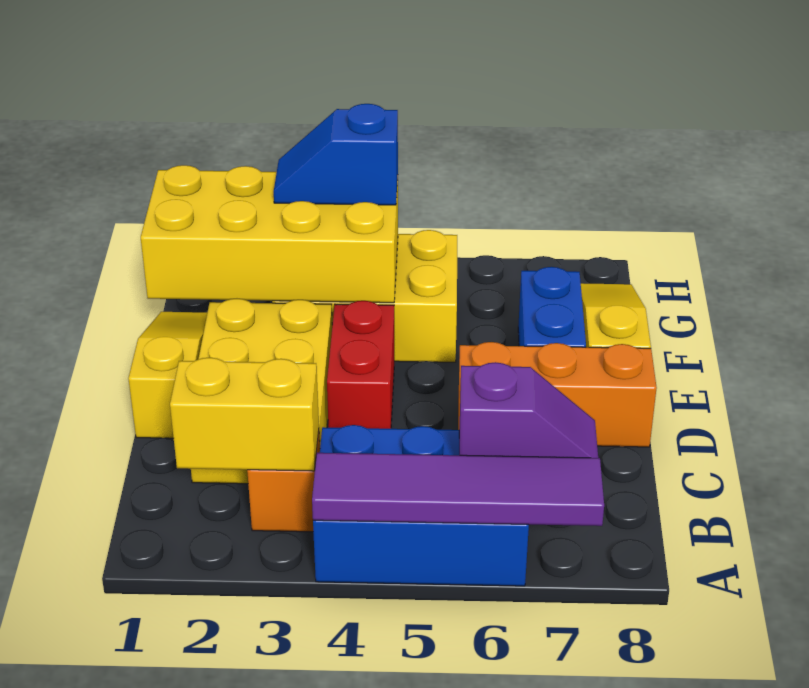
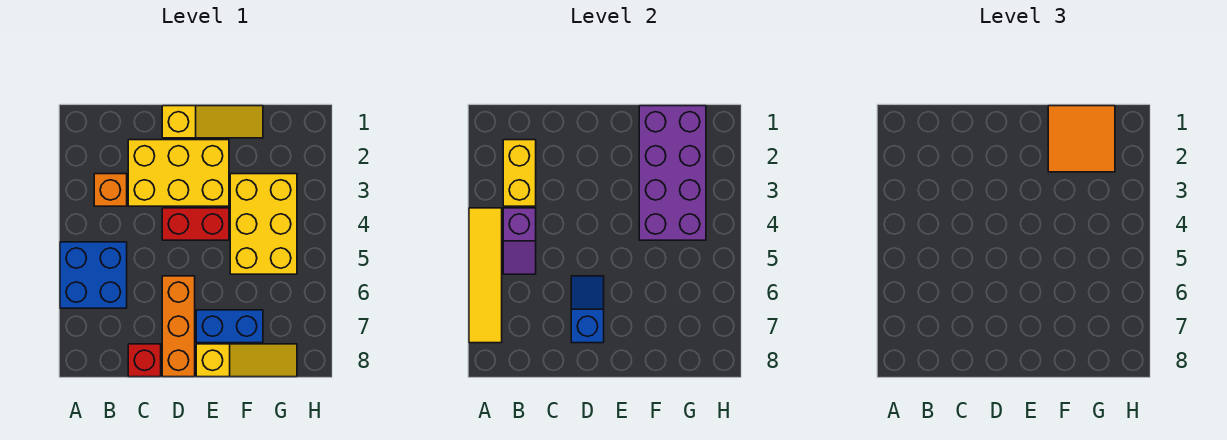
blue 2x3 brick [313,425,529,586] -> blue 2x2 brick [60,242,127,308]
purple 1x4 tile [312,453,604,526] -> yellow 1x4 tile [469,208,502,343]
purple 1x2 slope [459,362,598,458] -> purple 1x2 slope moved to [503,208,536,274]
none -> red 1x1 brick [128,344,161,377]
yellow 2x4 brick [141,165,398,303] -> purple 2x4 brick [639,106,706,240]
none -> orange 2x2 tile [1048,106,1115,172]
blue 1x2 slope [274,104,398,205] -> blue 1x2 slope moved to [571,276,604,343]

